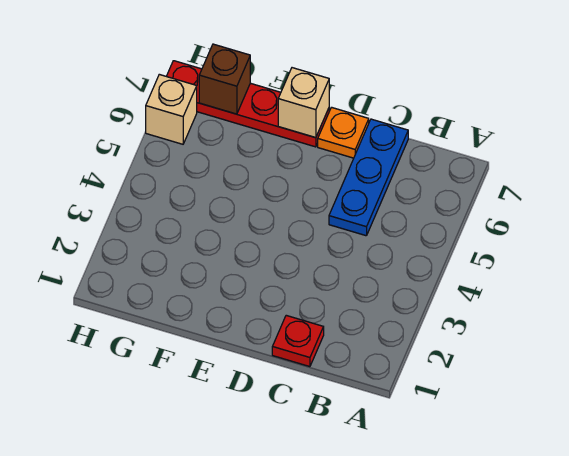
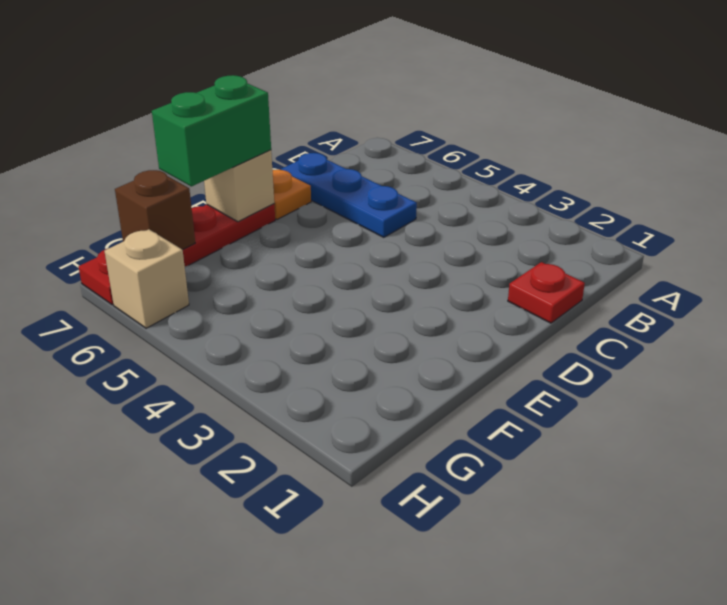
none -> green 1x2 brick [152,75,271,186]

